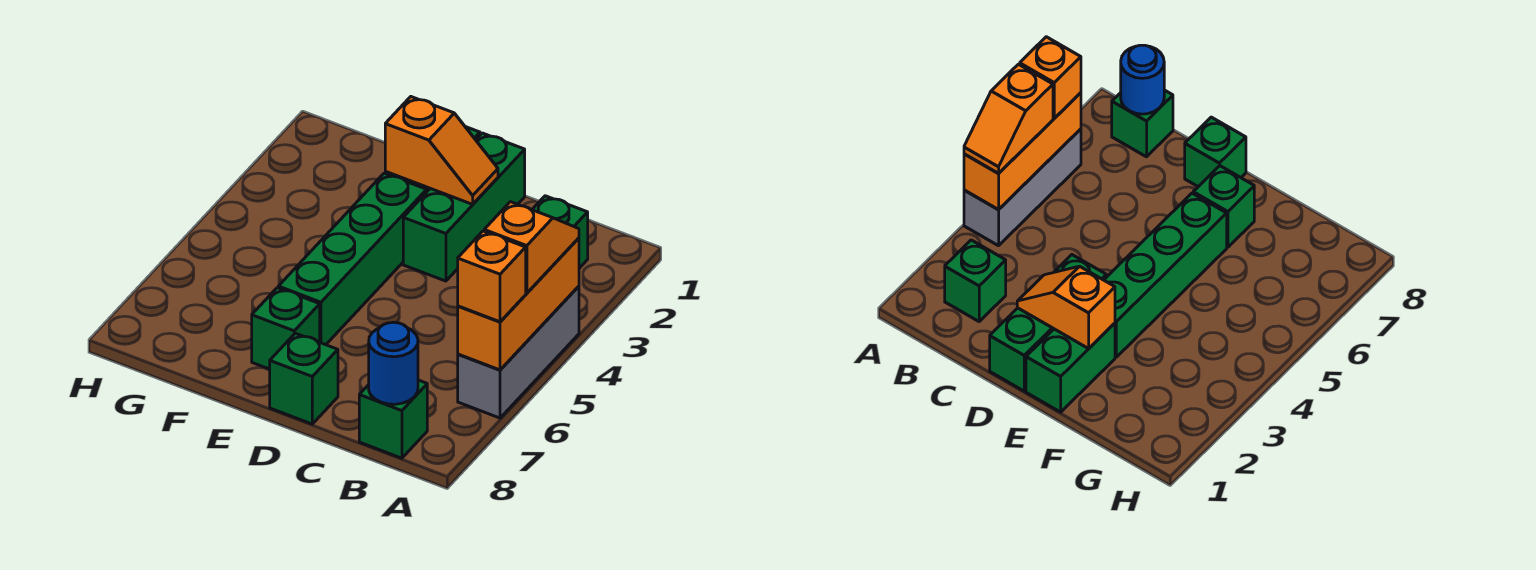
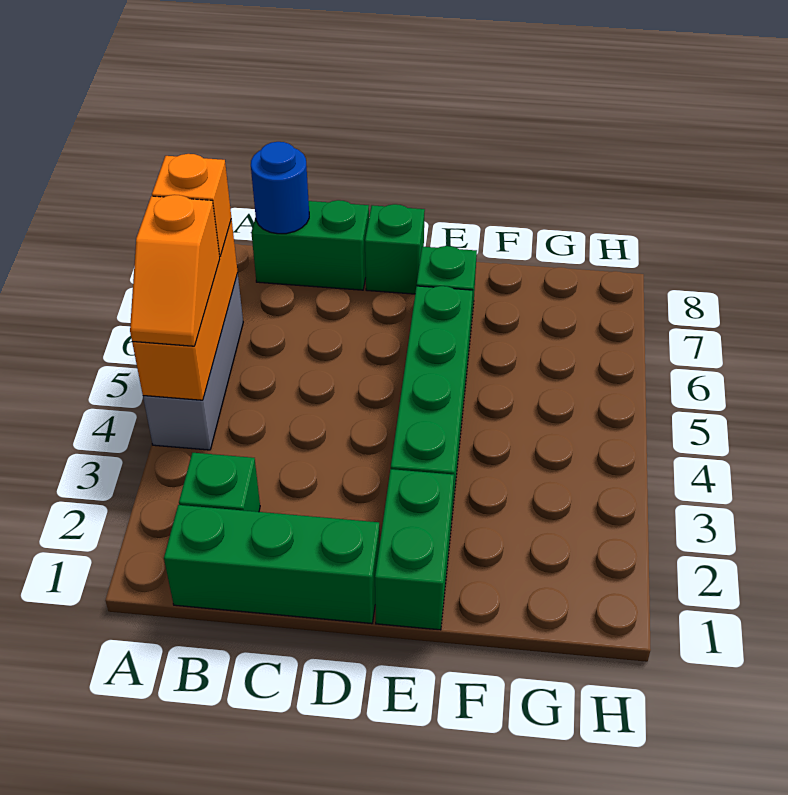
green 1x1 brick [359,380,427,458] -> green 1x2 brick [251,200,369,290]
green 1x3 brick [403,133,525,281] -> green 1x3 brick turned to [164,505,380,624]
orange 1x2 slope [385,97,498,204] -> none

